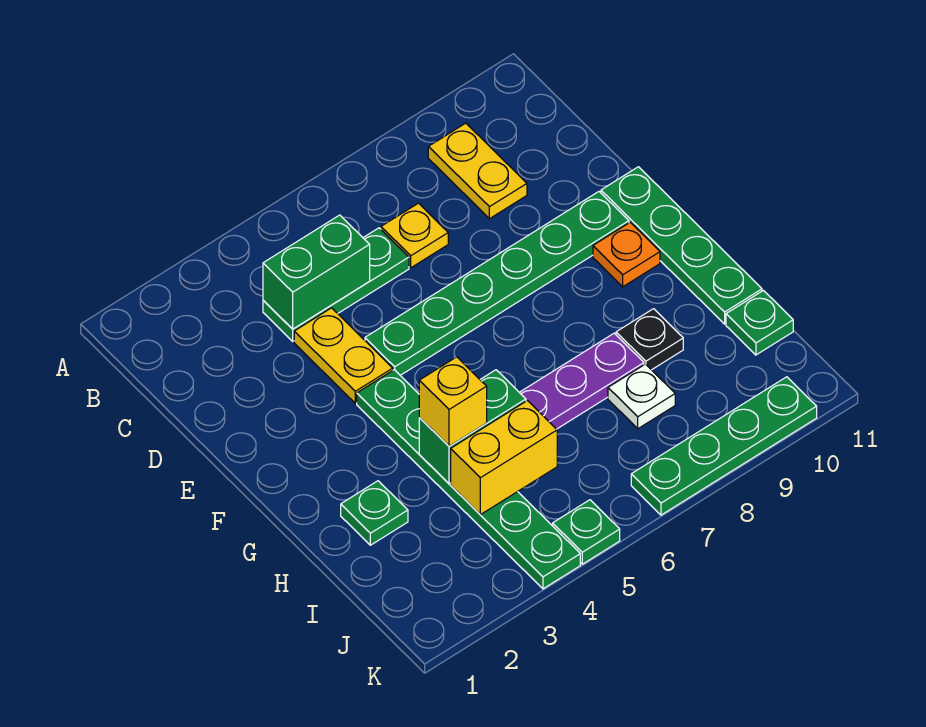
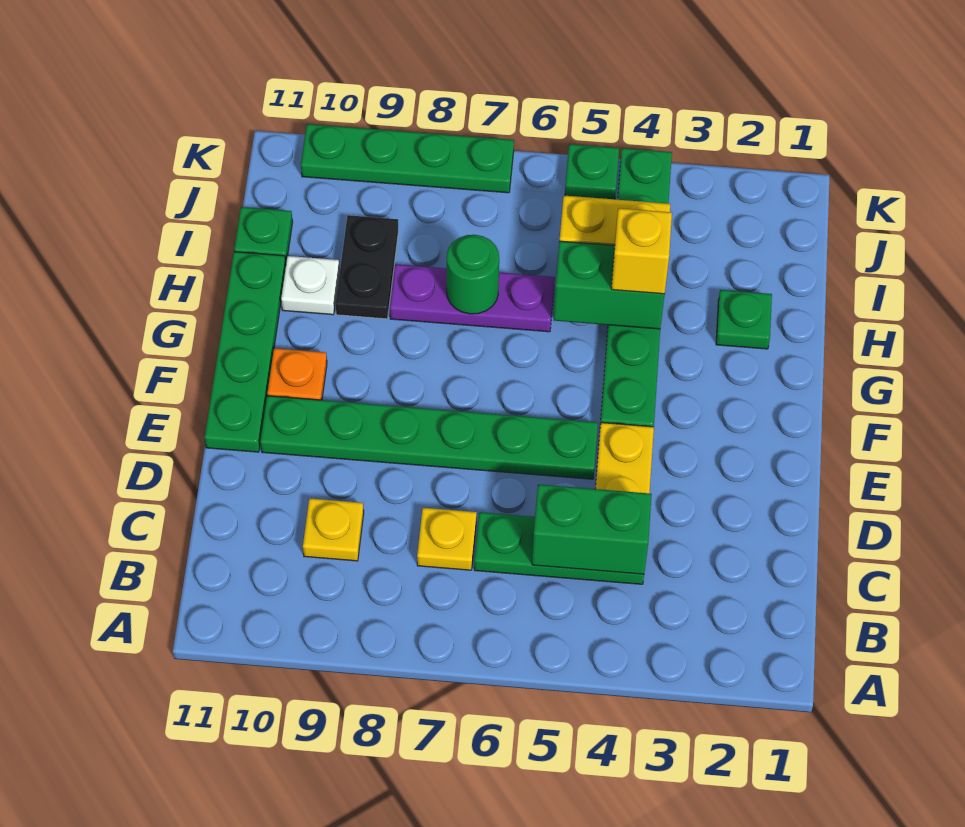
yellow 1x2 plate [428,123,527,219] -> yellow 1x1 plate [303,498,364,561]
none -> green 1x1 round brick [447,235,499,314]
black 1x1 plate [616,309,683,370] -> black 1x2 plate [335,215,399,319]
white 1x1 plate [608,364,675,429] -> white 1x1 plate moved to [281,256,339,315]

